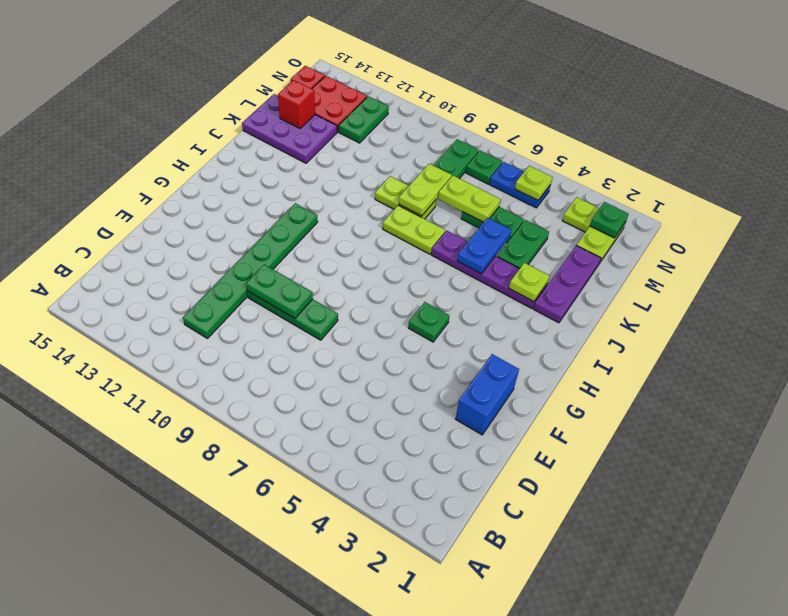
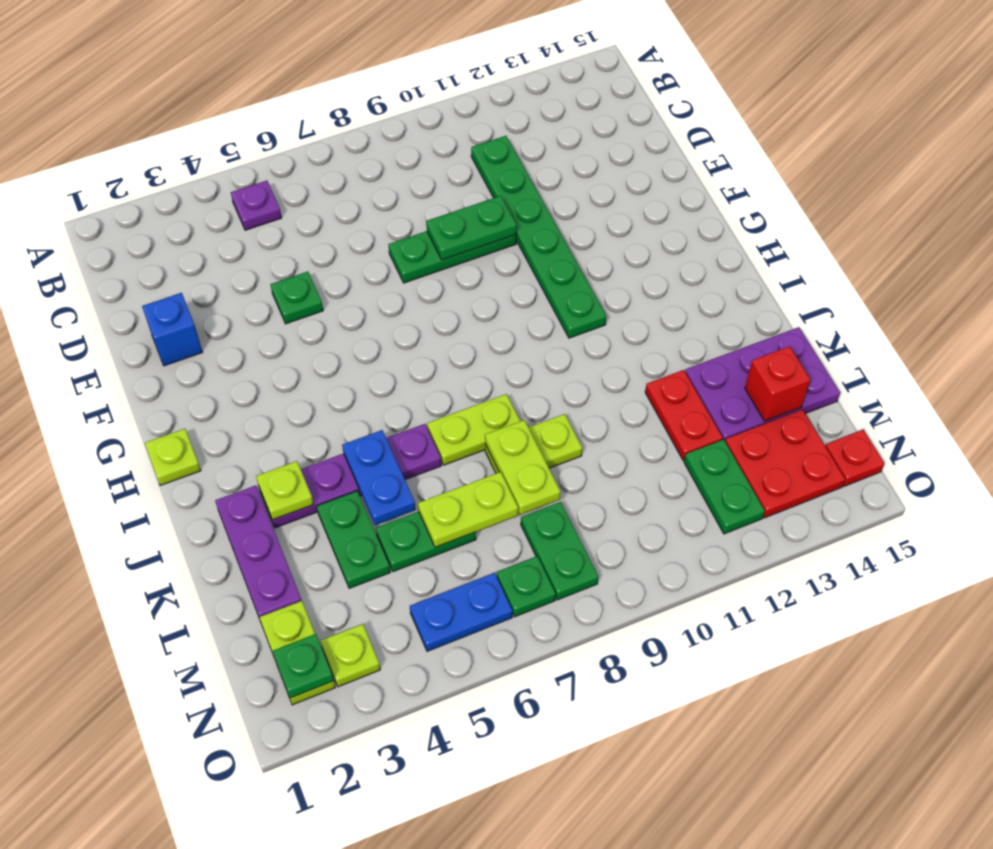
none -> purple 1x1 plate [231,181,282,230]
blue 1x2 brick [456,354,519,435] -> blue 1x1 brick [142,293,202,366]
green 1x1 plate [408,302,449,342] -> green 1x1 plate moved to [270,272,323,324]
none -> red 1x2 plate [645,370,723,460]
lime 1x1 plate [515,166,552,200] -> lime 1x1 plate moved to [145,429,201,486]

